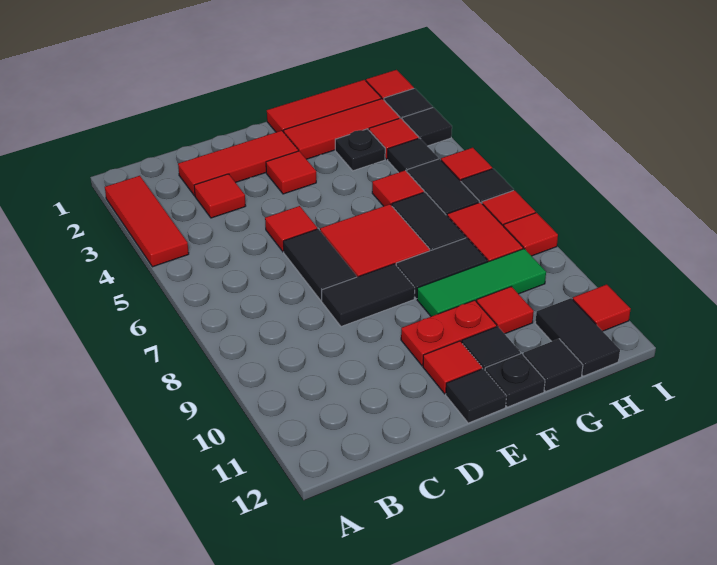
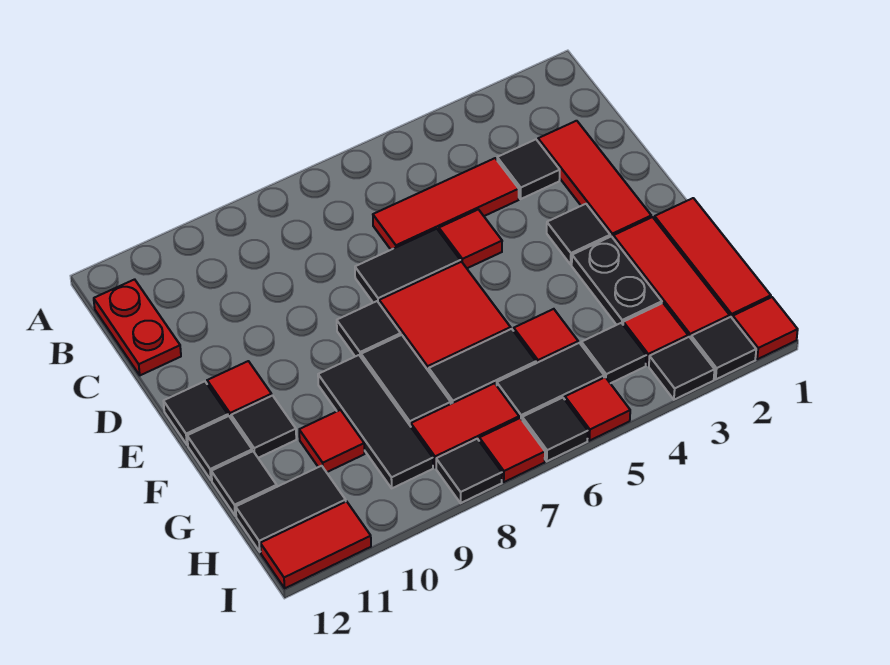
red 1x3 tile [105,176,189,267] -> red 1x3 tile moved to [373,158,519,250]
red 1x1 tile [194,174,245,218] -> black 1x1 tile [497,139,560,199]
black 1x2 tile [322,264,415,327] -> black 1x1 tile [337,301,401,357]
red 1x1 tile [266,151,316,194] -> black 1x1 tile [547,204,610,265]
red 1x2 plate [401,300,497,366] -> red 1x2 plate moved to [94,279,181,375]
green 1x3 tile [417,249,546,316] -> black 1x3 tile [318,355,433,488]
black 1x1 plate [485,354,545,407] -> black 1x1 tile [187,416,252,480]
black 1x1 plate [335,129,385,171] -> black 1x2 plate [572,236,662,325]
red 1x1 tile [504,213,558,256] -> black 1x1 tile [436,439,502,503]
red 1x1 tile [573,284,631,331] -> red 1x2 tile [260,501,371,588]

